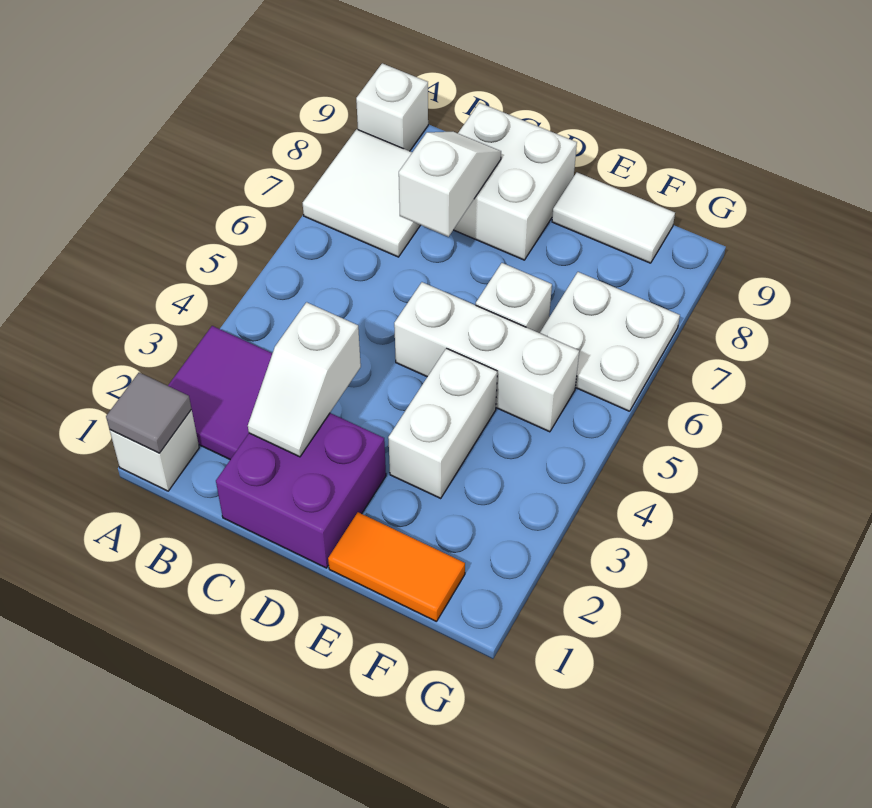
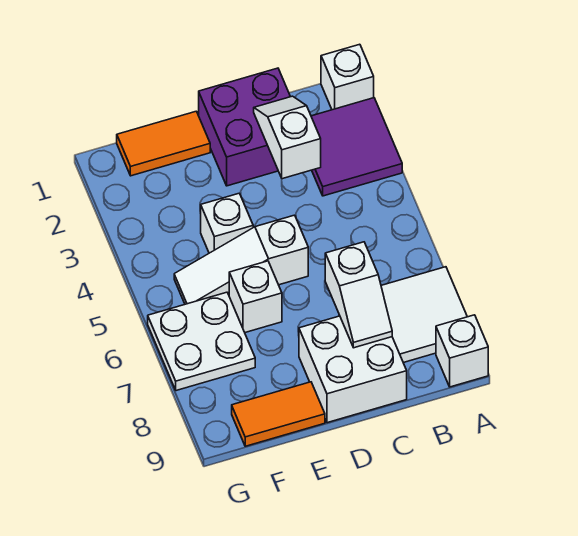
grey 1x1 tile [106,373,191,453] -> none
white 1x3 brick [394,282,579,432] -> white 1x3 slope [174,215,308,304]
white 1x2 brick [388,348,497,498] -> white 1x1 brick [201,193,253,253]
white 1x2 tile [552,173,675,263] -> orange 1x2 tile [232,382,325,446]

